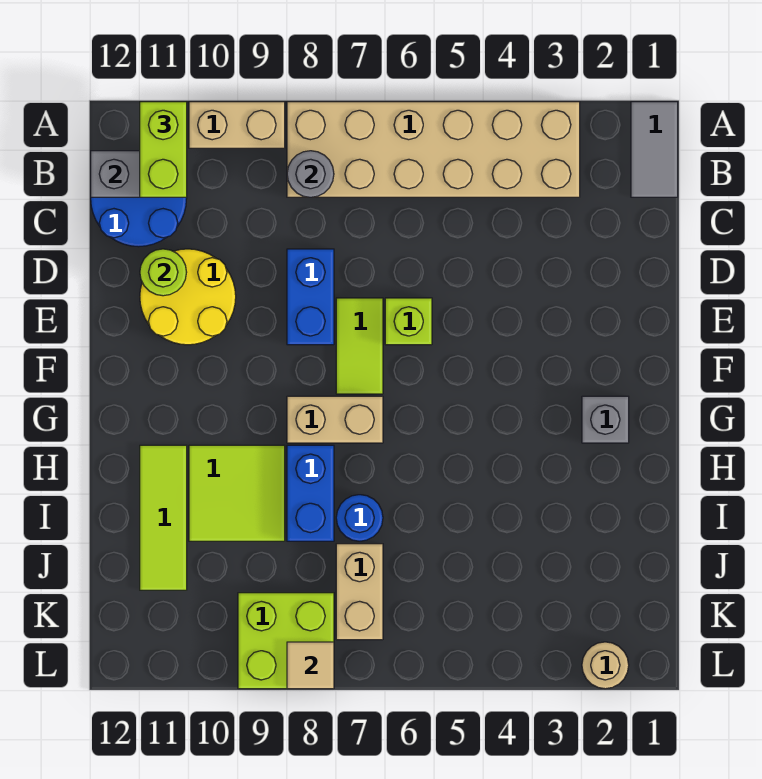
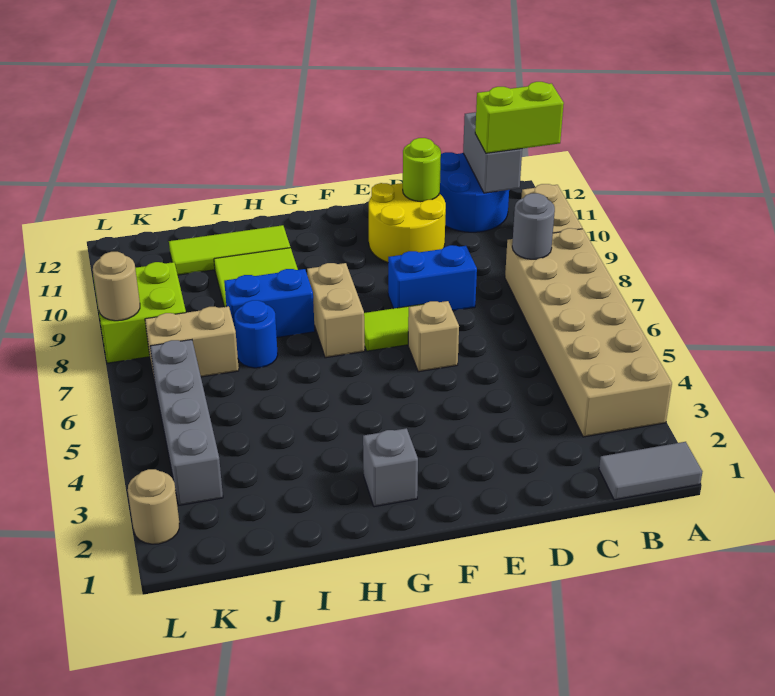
lime 1x1 brick [385,298,432,345] -> tan 1x1 brick [408,301,459,372]
none -> grey 1x4 brick [150,340,223,505]
tan 1x1 tile [287,642,334,689] -> tan 1x1 round brick [93,252,140,321]

